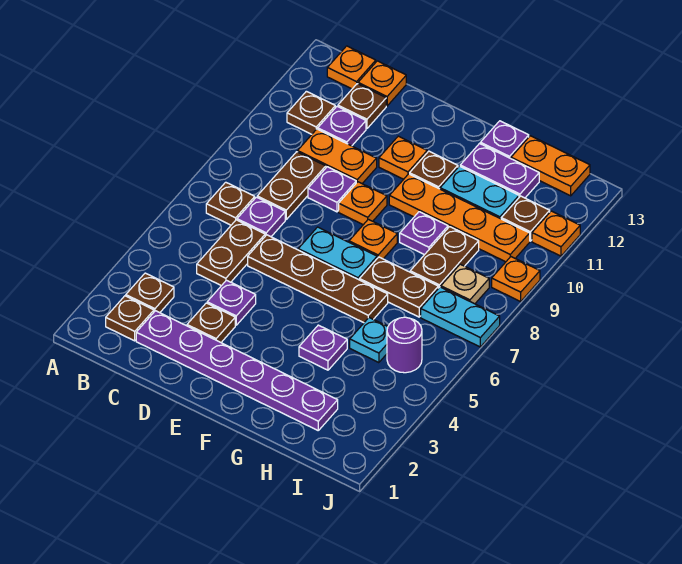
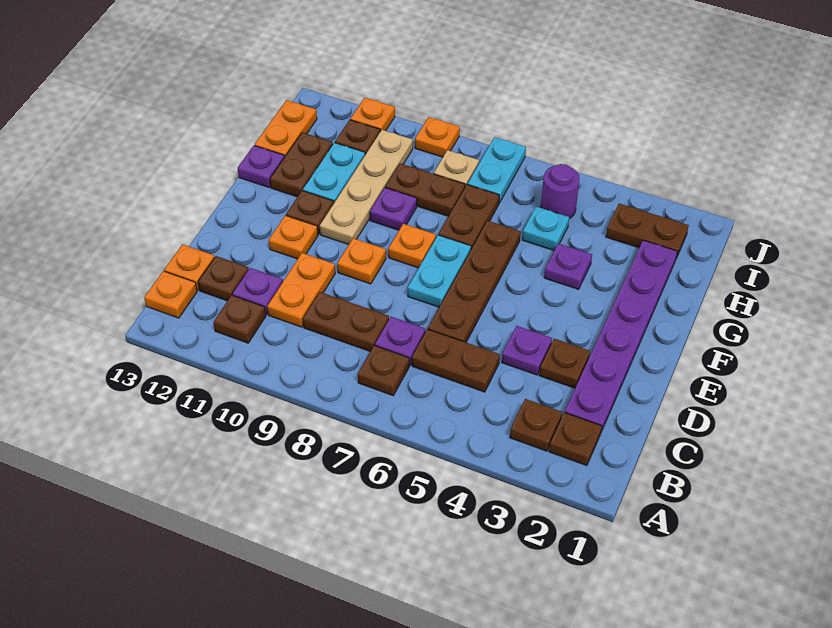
purple 1x1 plate [308,167,356,212] -> none
orange 1x4 plate [389,174,530,262] -> tan 1x4 plate [320,130,413,245]
purple 1x2 plate [460,144,539,198] -> brown 1x2 plate [270,133,333,197]
none -> brown 1x2 plate [606,204,689,258]

